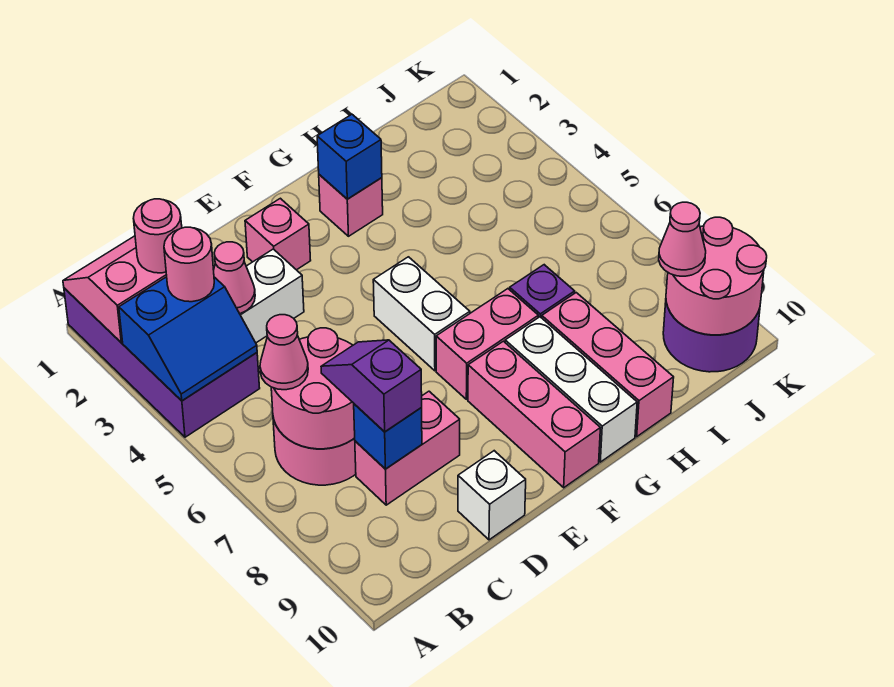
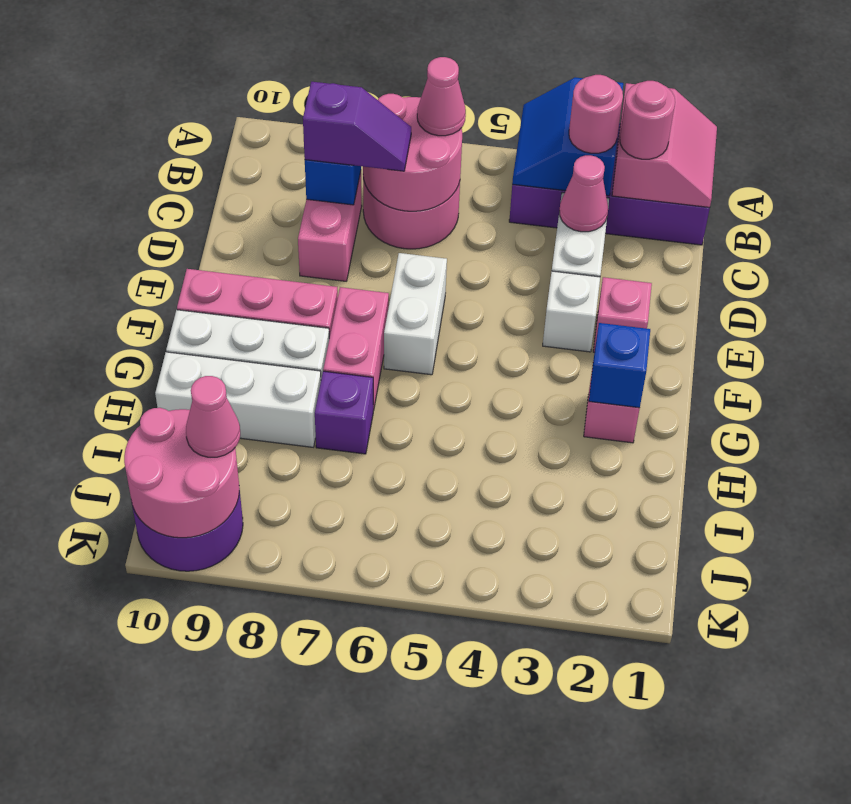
white 1x1 brick [458,451,526,540] -> white 1x1 brick moved to [543,271,600,352]
white 1x2 brick [373,257,470,371] -> white 1x2 brick turned to [384,253,447,375]
pink 1x3 brick [542,293,674,437] -> white 1x3 brick [155,352,321,447]

